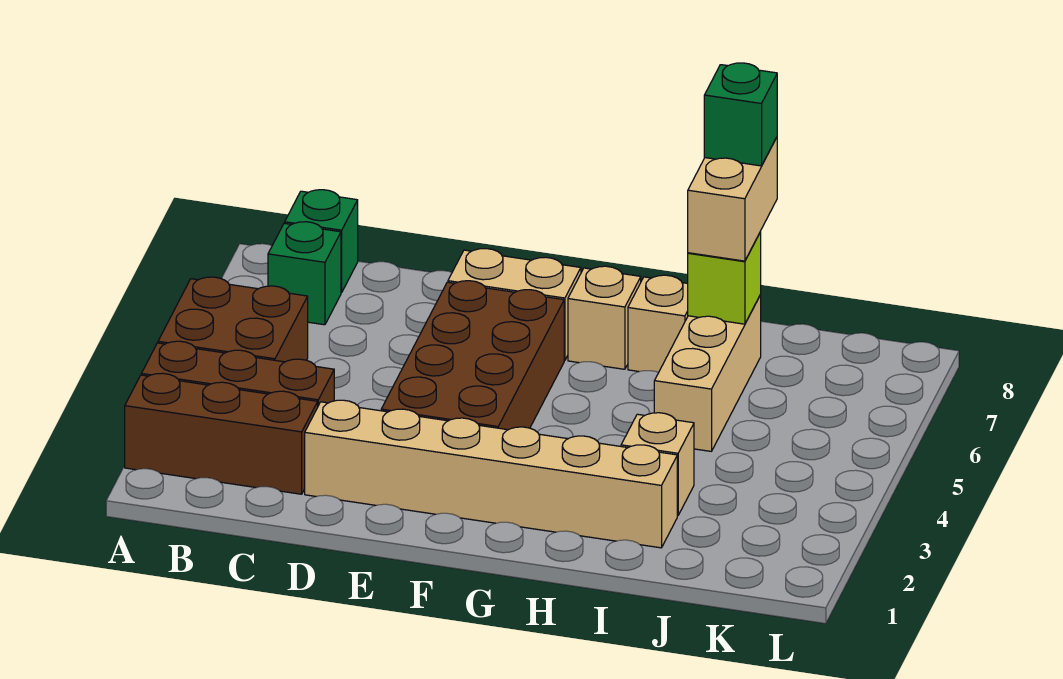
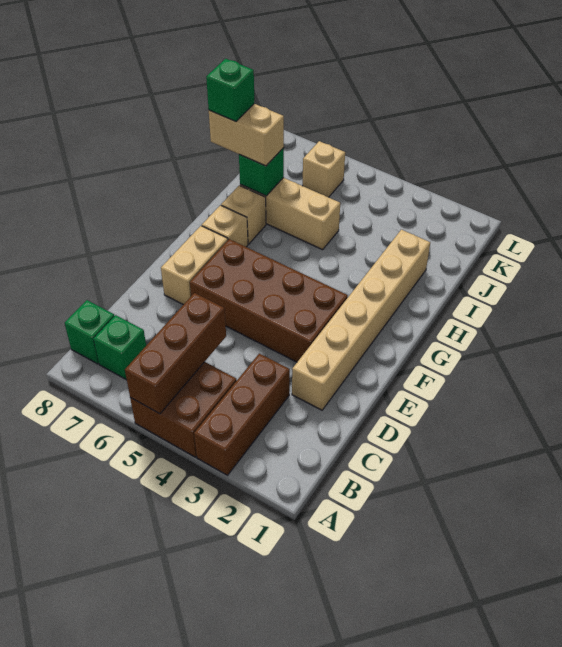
brown 1x3 brick [125,373,318,494] -> brown 1x3 brick moved to [125,293,226,414]
tan 1x1 brick [621,413,694,516] -> tan 1x1 brick moved to [303,141,345,197]
lime 1x1 brick [688,232,761,324] -> green 1x1 brick [239,148,284,196]

